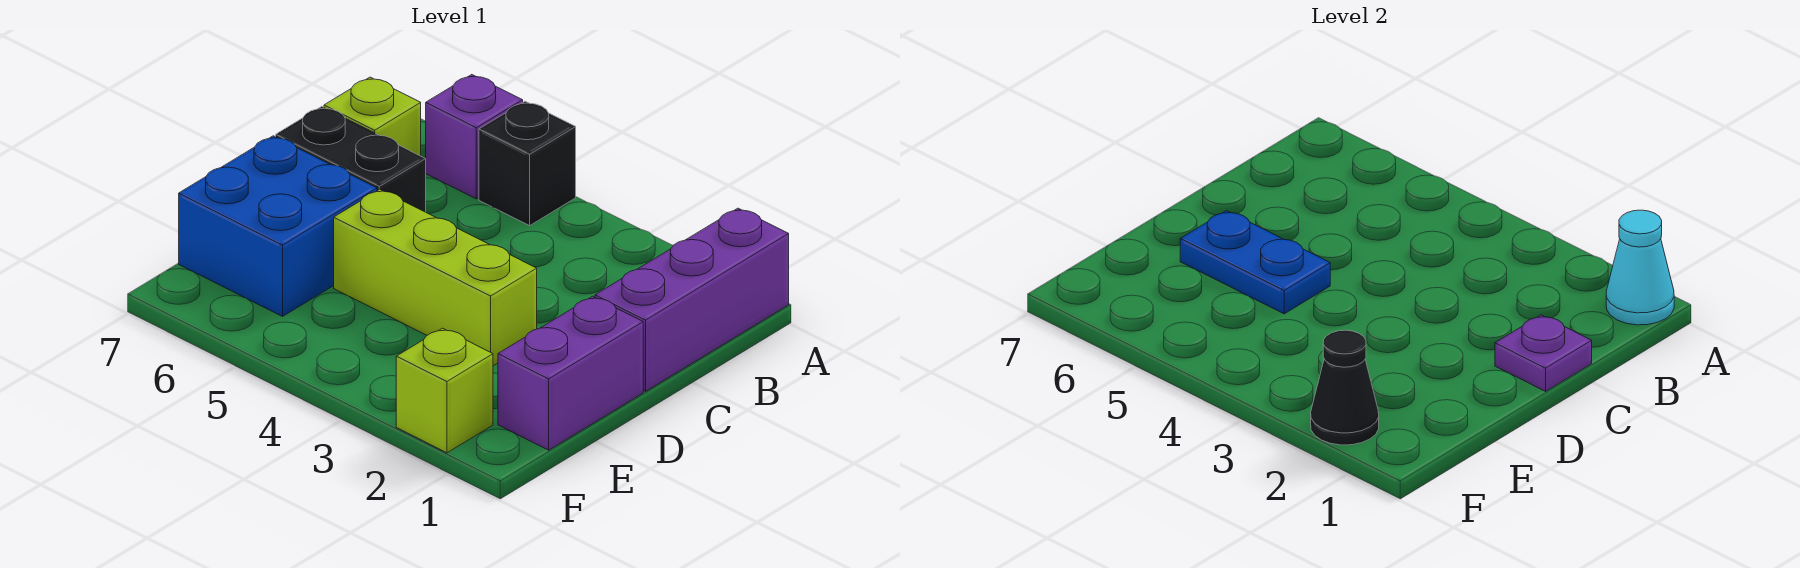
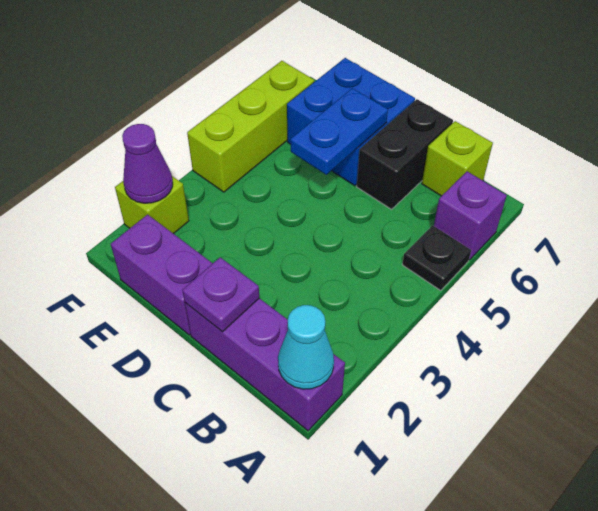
black 1x1 brick [479,101,576,226] -> black 1x1 plate [402,225,471,291]
lime 1x3 brick [334,189,537,366] -> lime 1x3 brick moved to [187,61,314,192]
black 1x1 cone [1311,330,1379,445] -> purple 1x1 cone [122,124,173,203]

